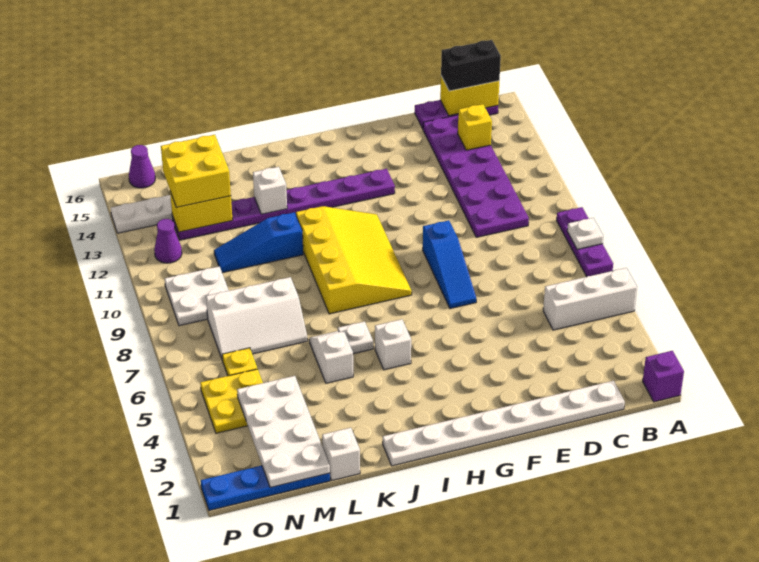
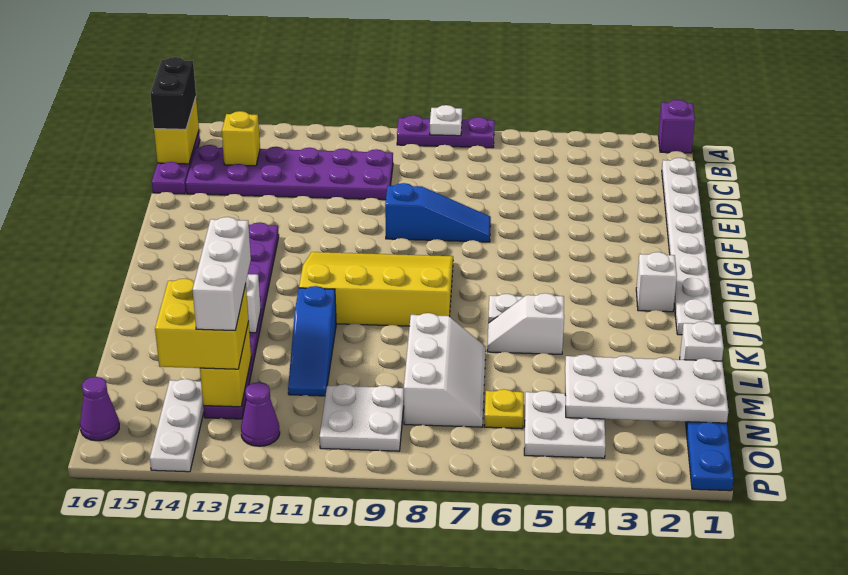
white 1x3 brick [543,268,637,330] -> white 1x3 brick moved to [193,217,251,331]
white 1x1 brick [375,319,411,370] -> white 1x1 brick moved to [636,252,677,312]
yellow 2x2 plate [200,369,263,433] -> white 2x2 plate [524,391,606,458]

